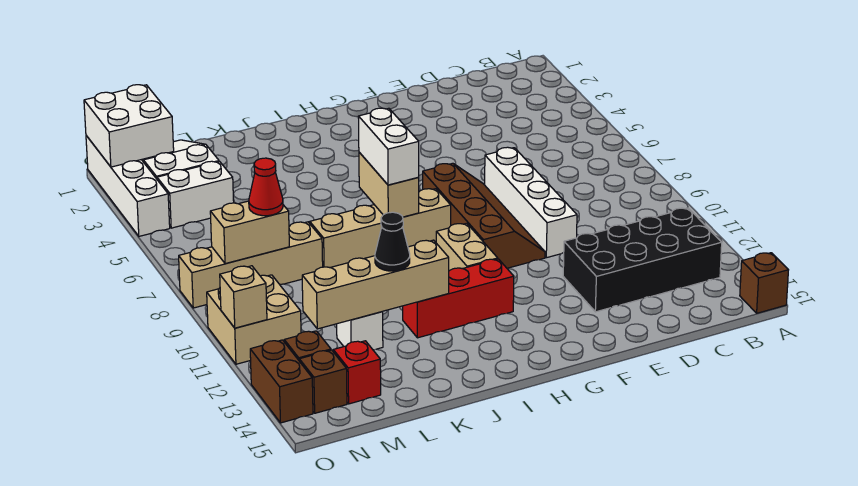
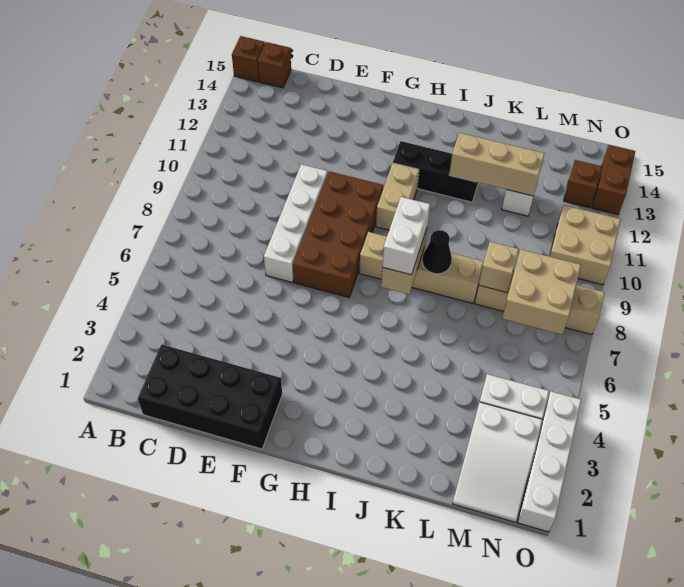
black 2x4 brick [563,208,722,312] -> black 2x4 brick moved to [138,344,282,449]
brown 2x4 slope [423,163,545,268] -> brown 2x4 brick [293,171,383,297]
red 1x3 brick [403,259,514,338] -> black 1x3 brick [393,141,478,202]
tan 1x4 brick [302,240,449,329] -> tan 1x3 brick [449,133,545,196]
black 1x1 cone [375,212,410,271] -> black 1x1 cone moved to [422,230,452,274]
tan 1x2 brick [210,201,289,264] -> tan 2x2 brick [502,250,581,335]
red 1x1 cone [249,158,283,216] -> none
red 1x1 brick [333,341,381,404] -> none
white 2x2 brick [84,85,174,167] -> none
brown 1x1 brick [299,350,347,413] -> brown 1x1 brick moved to [257,42,291,88]
tan 1x1 brick [220,266,267,328] -> tan 1x1 brick moved to [479,242,519,293]

